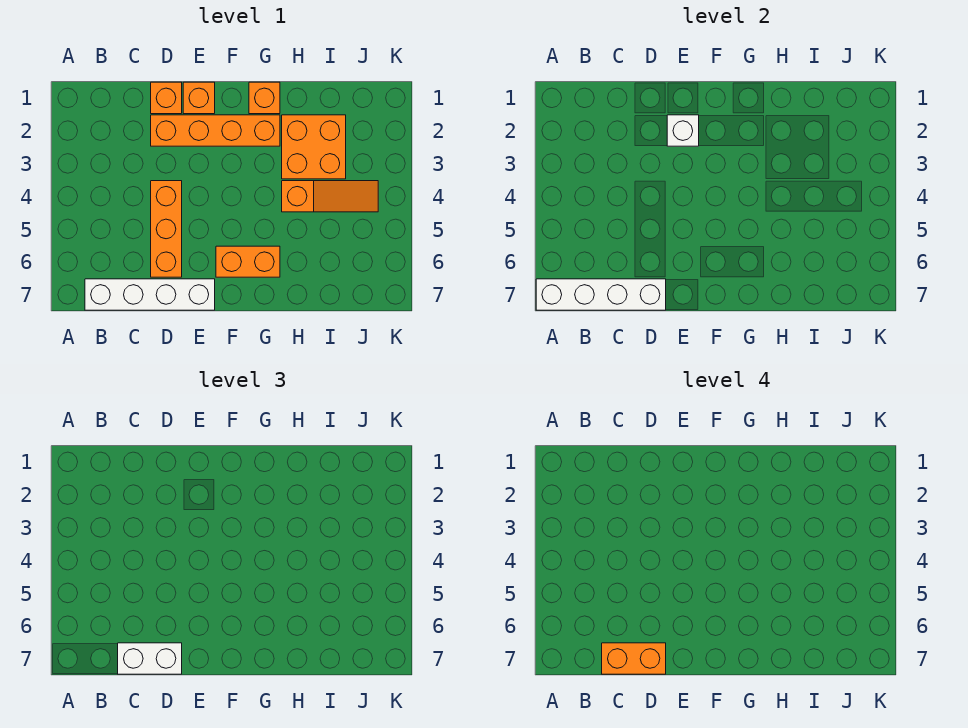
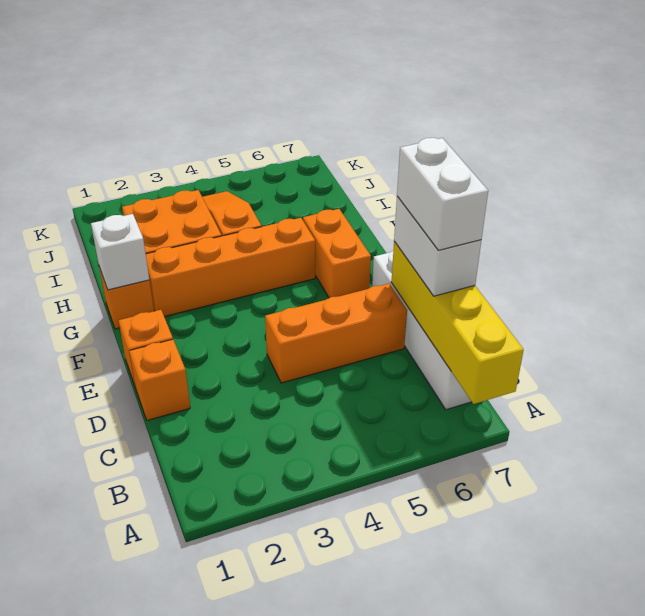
white 1x4 brick [536,279,666,310] -> yellow 1x4 brick [391,241,524,404]
orange 1x2 brick [602,643,666,674] -> white 1x2 brick [397,138,488,250]
orange 1x4 brick [151,115,280,146] -> orange 1x4 brick turned to [146,218,315,317]
white 1x1 brick [667,115,699,146] -> white 1x1 brick moved to [91,214,149,290]

